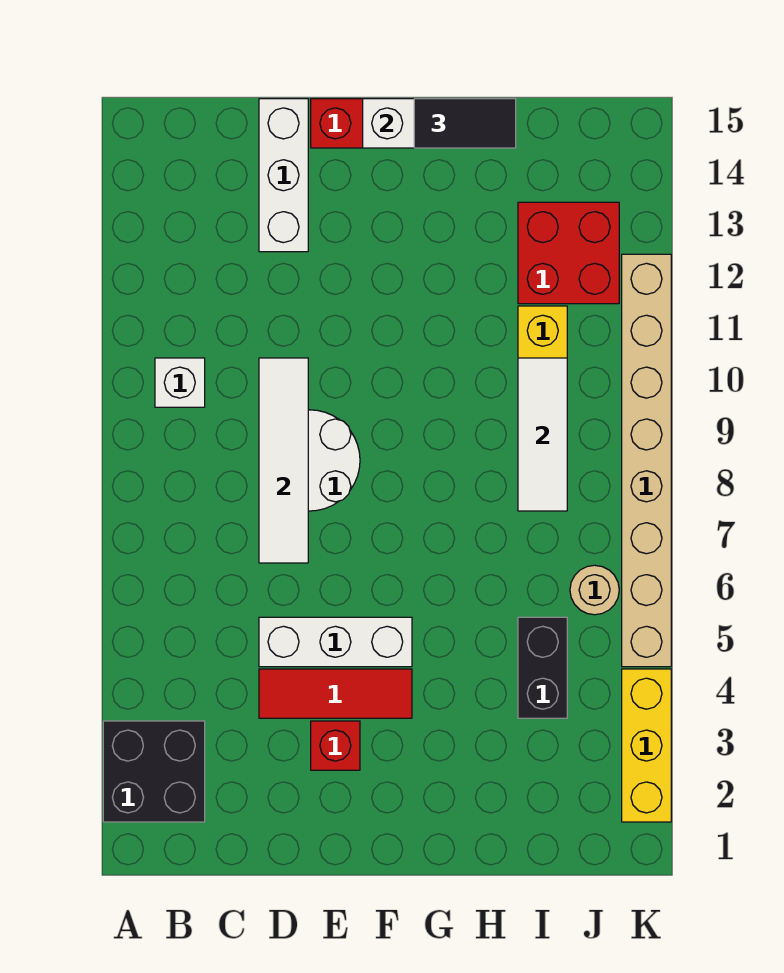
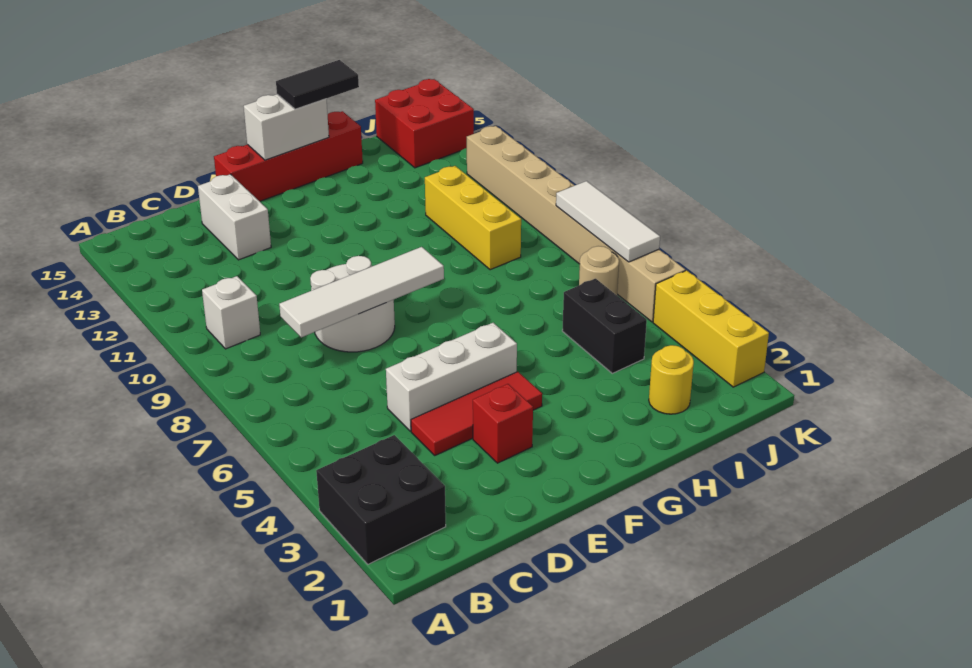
white 1x4 tile [259,358,308,563] -> white 1x4 tile turned to [279,247,444,337]
white 1x3 brick [259,99,308,252] -> white 1x2 brick [198,174,271,260]
none -> yellow 1x1 round brick [649,345,694,414]
white 1x3 tile [518,358,567,511] -> white 1x3 tile moved to [556,181,660,262]
red 2x2 brick [518,202,619,304] -> red 2x2 brick moved to [375,79,474,168]

